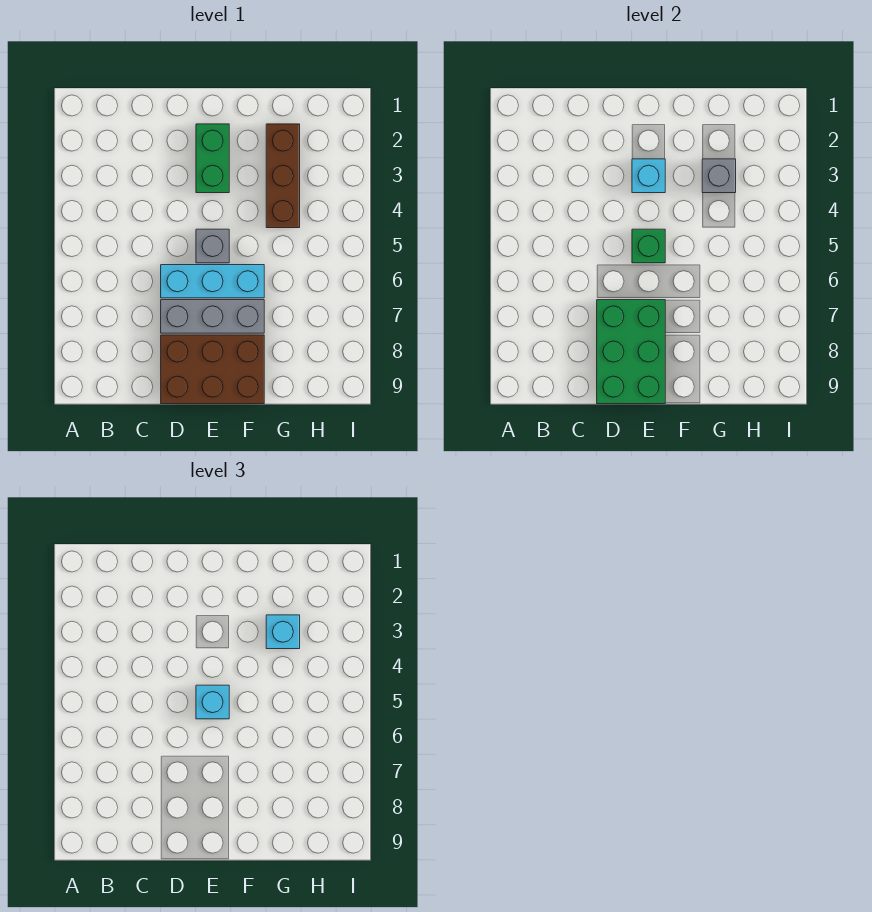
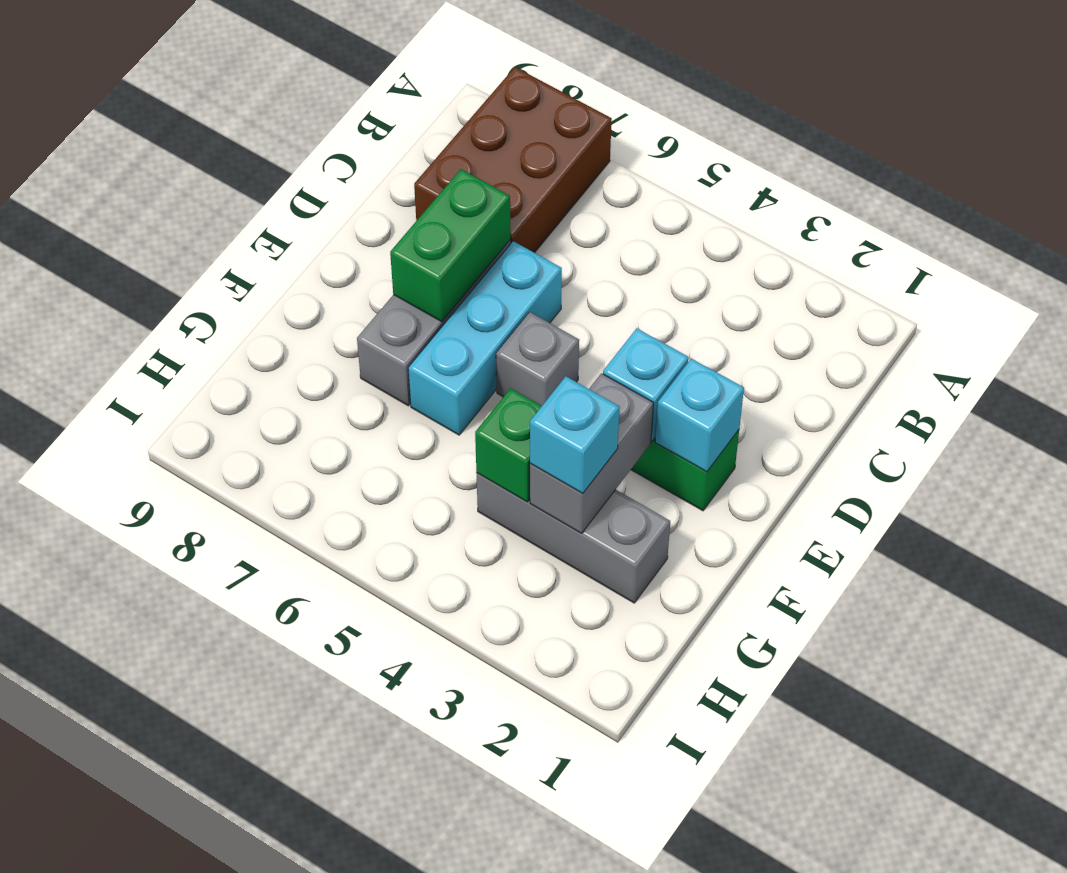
green 2x3 brick [597,300,665,404] -> green 1x2 brick [390,169,511,322]
brown 2x3 brick [161,335,264,404] -> brown 2x3 brick moved to [414,67,612,253]
green 1x1 brick [632,229,665,263] -> green 1x1 brick moved to [475,388,542,502]
cyan 1x1 brick [196,685,229,719] -> cyan 1x1 brick moved to [655,359,744,472]
brown 1x3 brick [266,124,300,228] -> grey 1x3 brick [476,473,670,603]
grey 1x1 brick [702,159,736,193] -> grey 1x2 brick [530,373,653,533]

